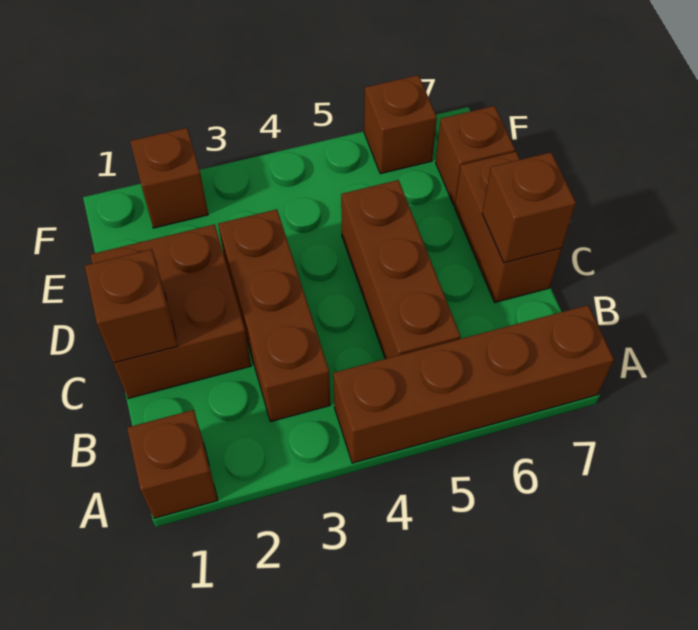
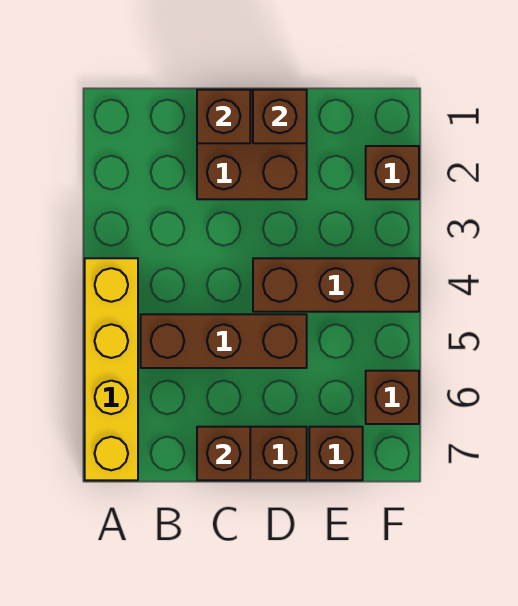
brown 1x1 brick [127,410,218,518] -> brown 1x1 brick moved to [253,90,307,143]
brown 1x4 brick [333,305,614,463] -> yellow 1x4 brick [85,258,138,480]
brown 1x3 brick [218,209,330,422] -> brown 1x3 brick moved to [253,258,419,312]

